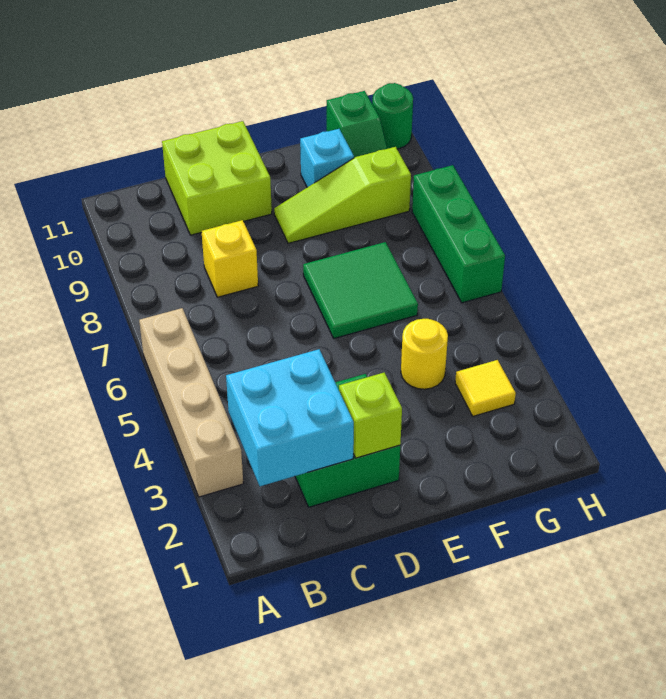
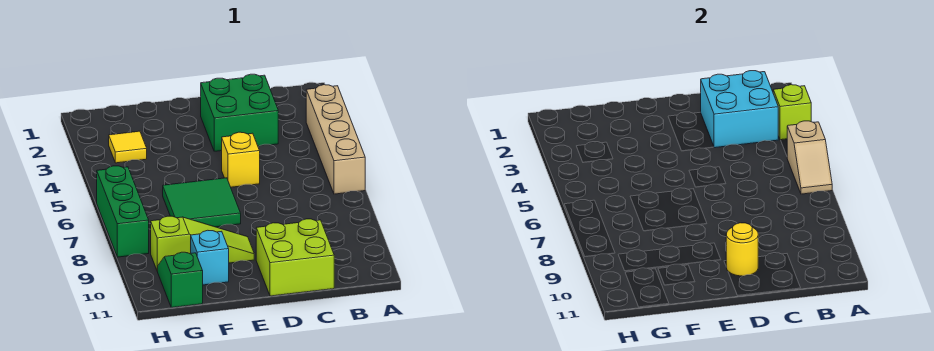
none -> tan 1x2 slope [787,121,832,194]
yellow 1x1 brick [202,220,258,297] -> yellow 1x1 brick moved to [222,132,260,187]
lime 1x1 brick [339,373,402,458] -> lime 1x1 brick moved to [773,85,811,140]
yellow 1x1 round brick [401,319,448,389] -> yellow 1x1 round brick moved to [726,223,758,276]
green 1x1 round brick [372,83,413,149] -> none

